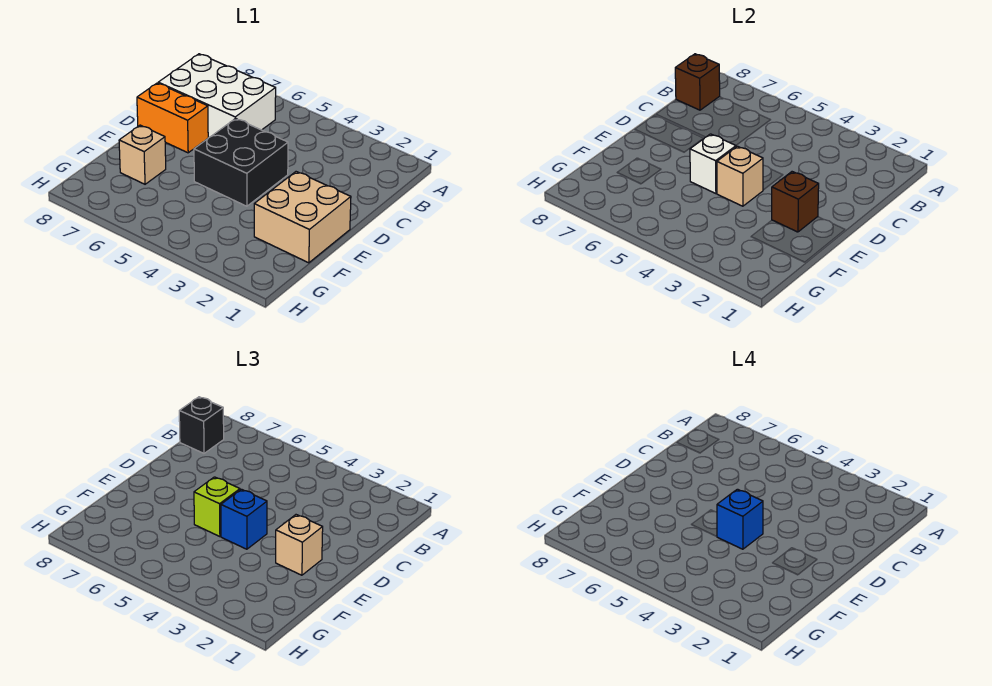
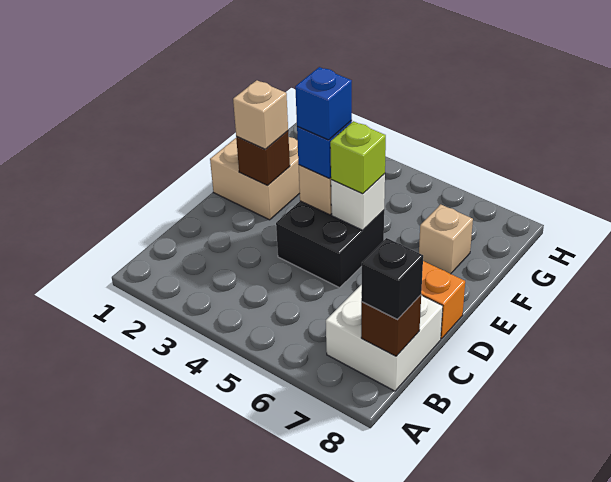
white 2x3 brick [158,54,276,137] -> white 2x2 brick [326,284,443,391]

